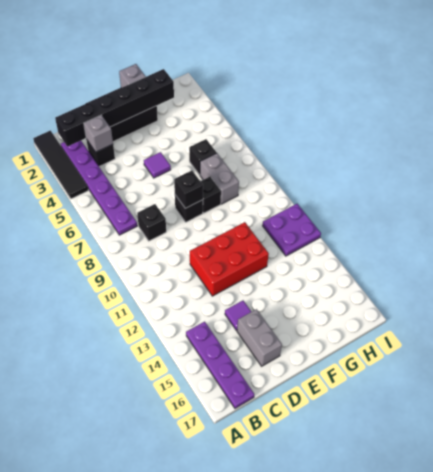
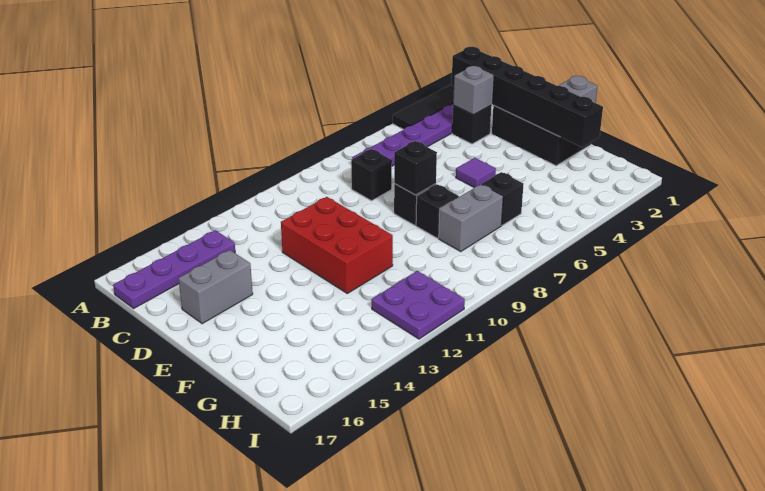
purple 1x1 tile [225,301,251,330] -> none

